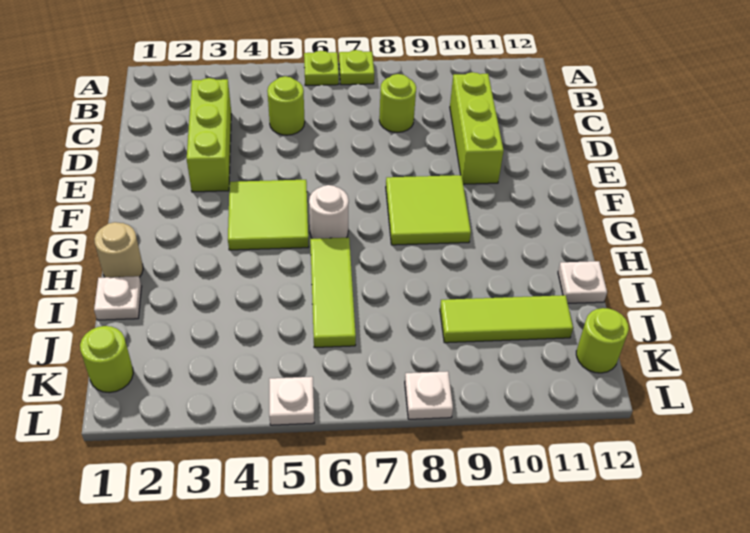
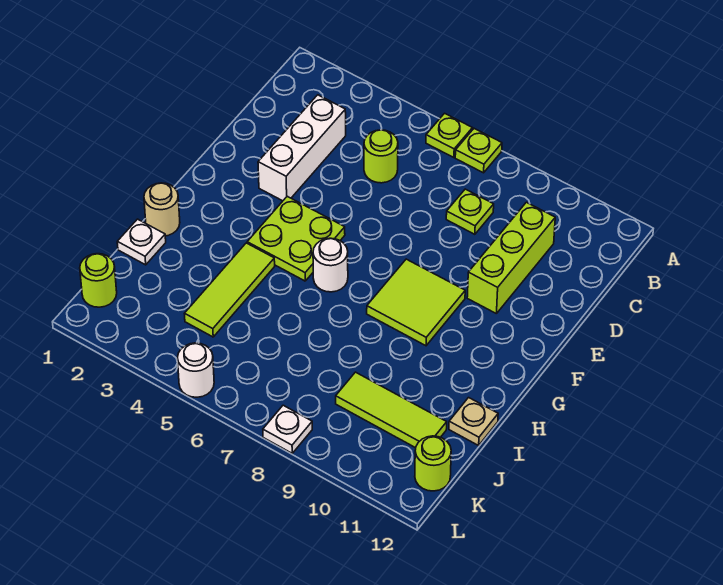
lime 1x3 brick [187,78,231,192] -> white 1x3 brick [258,95,346,201]
lime 1x1 round brick [379,74,416,132] -> lime 1x1 plate [446,189,494,234]
lime 2x2 tile [228,180,309,250] -> lime 2x2 plate [247,196,345,281]
lime 1x3 tile [310,238,356,348] -> lime 1x3 tile moved to [184,243,275,337]
white 1x1 plate [558,261,607,303] -> tan 1x1 plate [449,398,498,445]
white 1x1 plate [269,377,314,425] -> white 1x1 round brick [178,343,214,397]

